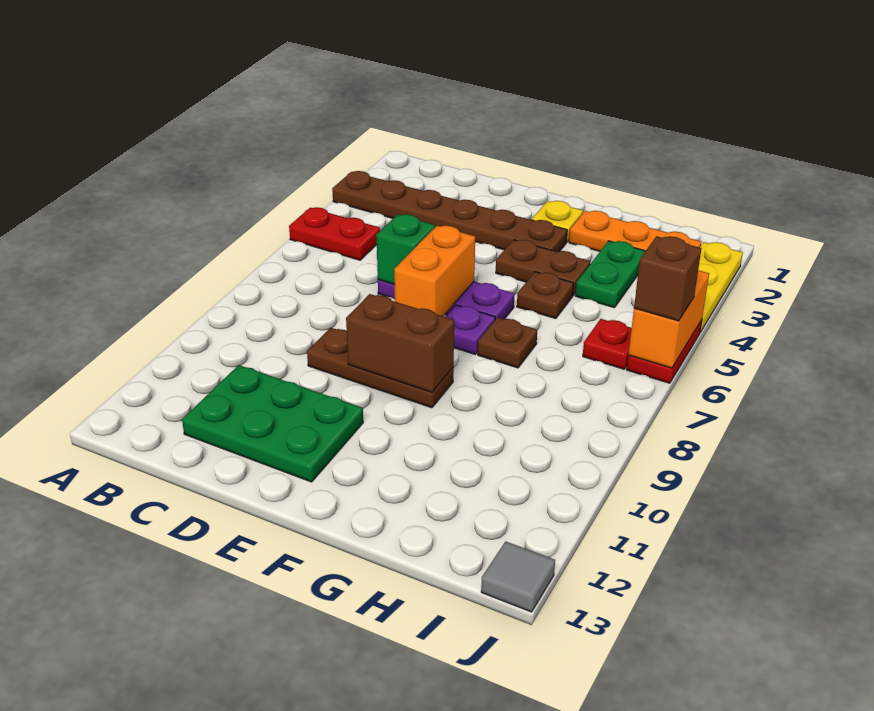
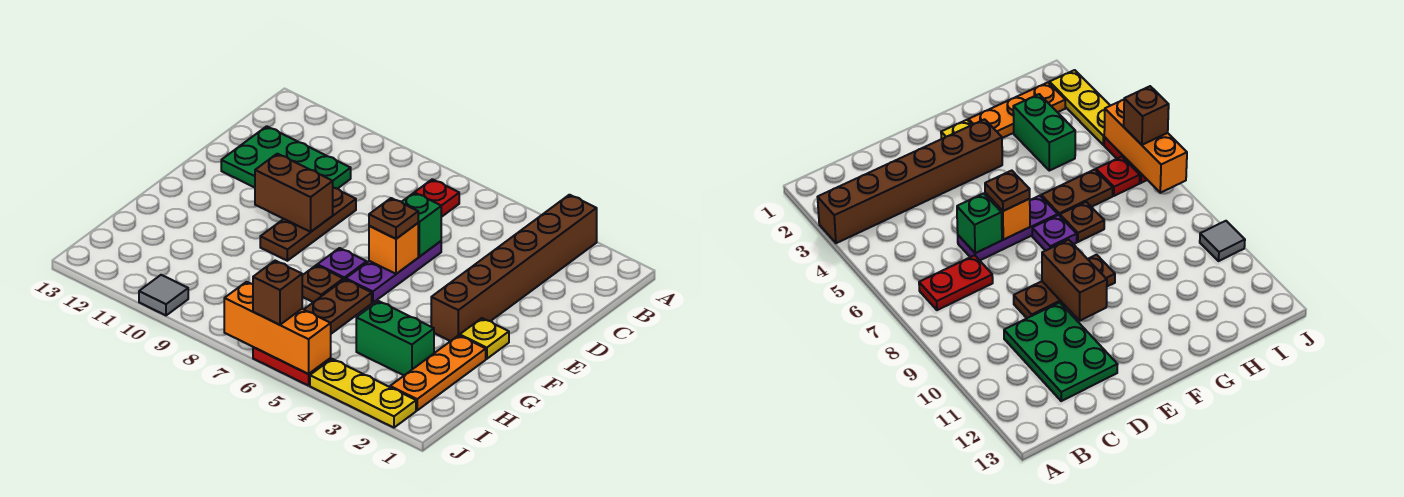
brown 1x6 plate [332,171,567,252] -> brown 1x6 brick [431,195,597,341]
red 1x2 plate [289,207,380,260] -> red 1x2 plate moved to [415,179,459,217]
green 2x3 plate [182,365,363,482] -> green 2x3 plate turned to [221,126,351,189]
orange 1x2 brick [394,226,475,316] -> orange 1x1 brick [369,223,418,274]
brown 1x2 brick [346,294,454,392] -> brown 1x2 brick turned to [255,154,333,232]
brown 1x2 plate [496,240,590,295] -> brown 1x2 plate moved to [304,279,372,334]
brown 1x1 plate [517,272,574,319] -> brown 1x1 plate moved to [369,198,418,239]
green 1x2 plate [575,241,645,308] -> green 1x2 brick [356,301,434,375]
orange 1x2 brick [628,270,709,368] -> orange 1x3 brick [224,282,331,374]
grey 1x1 tile [481,541,555,612] -> grey 1x1 tile moved to [139,275,188,315]

